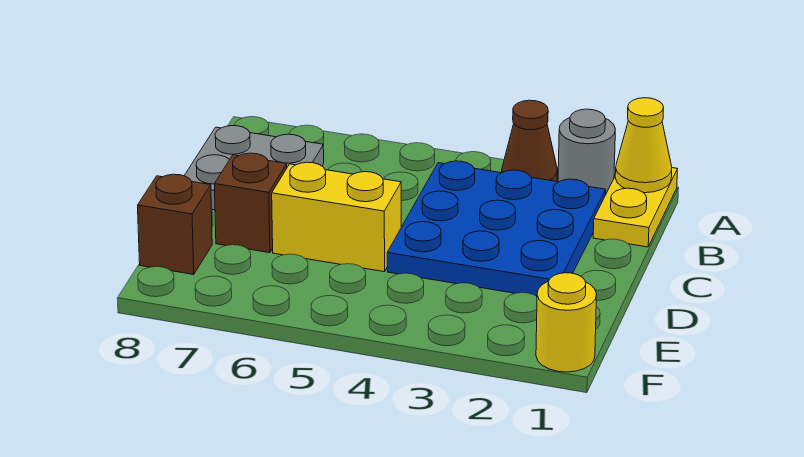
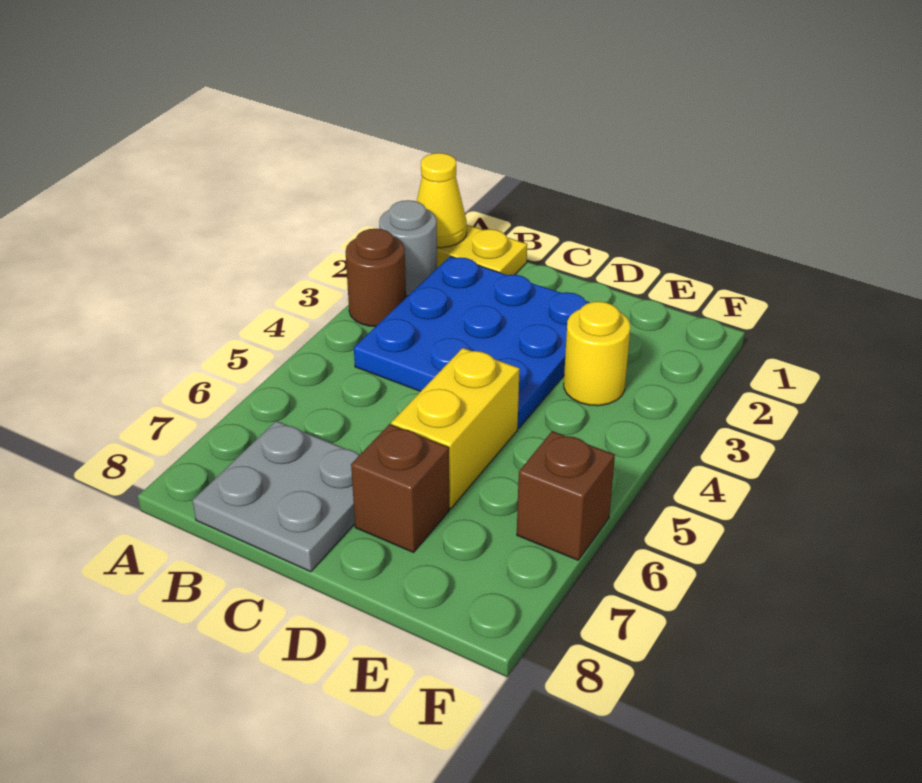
brown 1x1 cone [502,100,557,181] -> brown 1x1 round brick [346,229,406,327]
brown 1x1 brick [138,174,212,274] -> brown 1x1 brick moved to [517,431,615,560]
yellow 1x1 round brick [536,273,597,372] -> yellow 1x1 round brick moved to [564,302,630,406]

